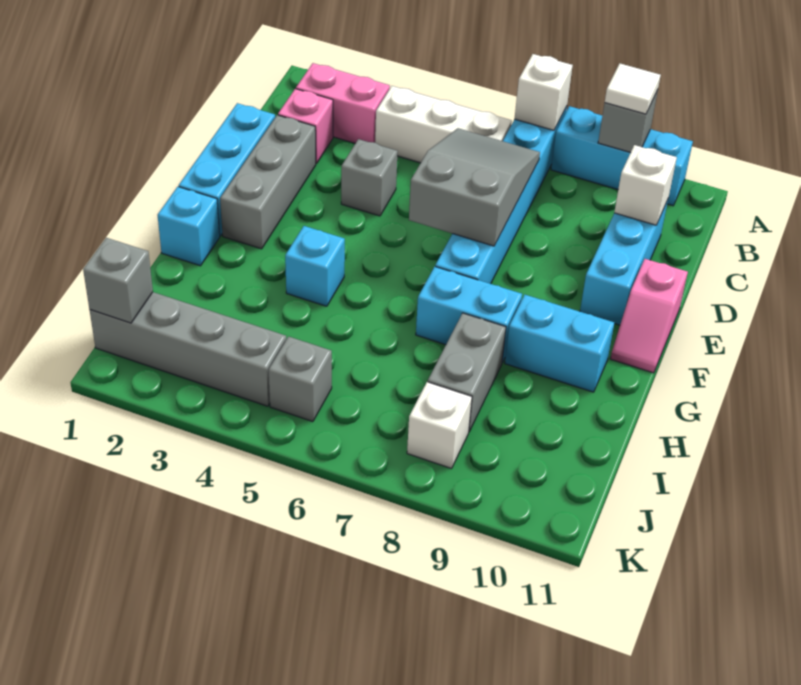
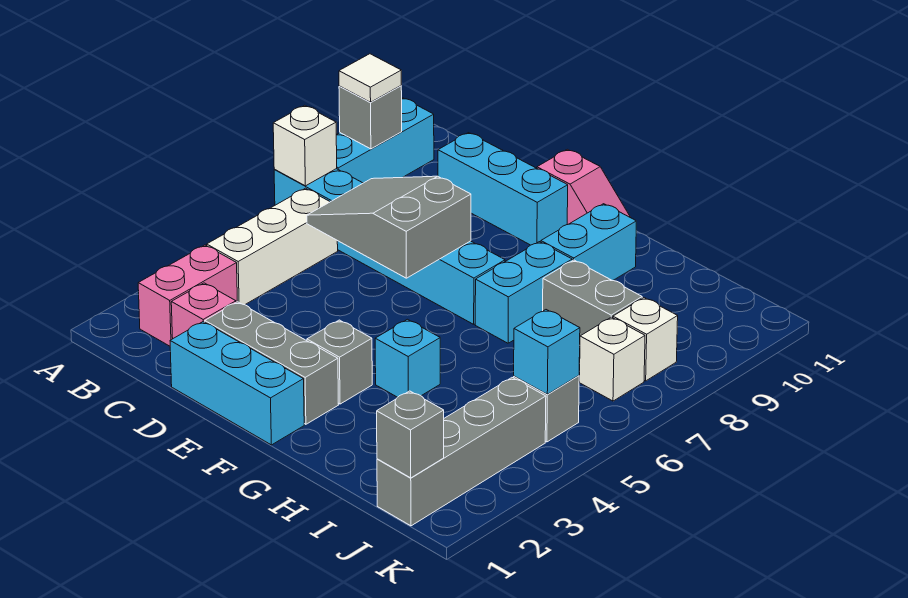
white 1x1 brick [614,145,677,225] -> white 1x1 brick moved to [579,317,645,401]
grey 1x1 brick [341,139,398,216] -> grey 1x1 brick moved to [307,320,372,404]
cyan 1x1 brick [158,187,220,266] -> cyan 1x1 brick moved to [514,310,580,394]

